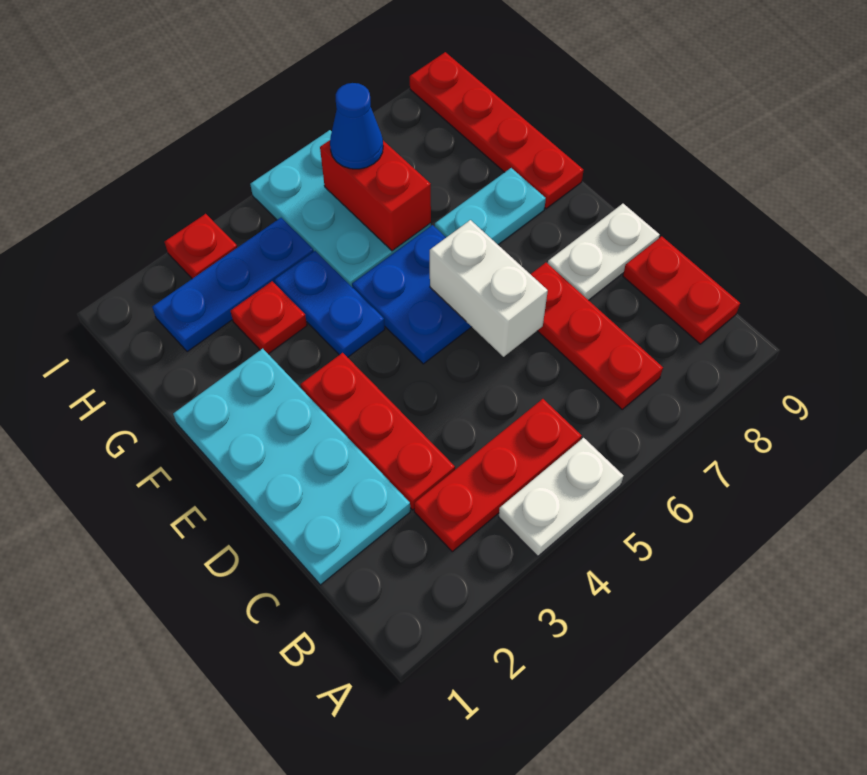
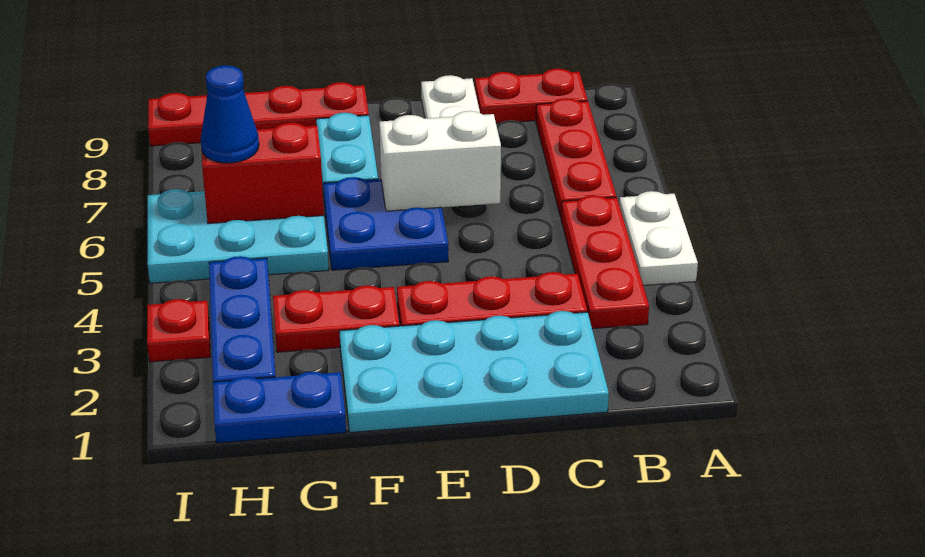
red 1x3 plate [531,263,663,409] -> red 1x3 plate turned to [536,98,616,217]
blue 1x2 plate [274,251,385,357] -> blue 1x2 plate moved to [213,372,346,443]
red 1x1 plate [231,281,307,354] -> red 1x2 plate [273,285,399,352]

